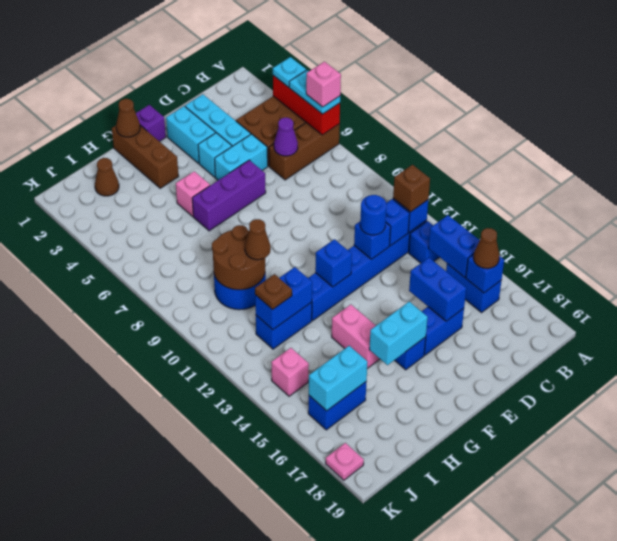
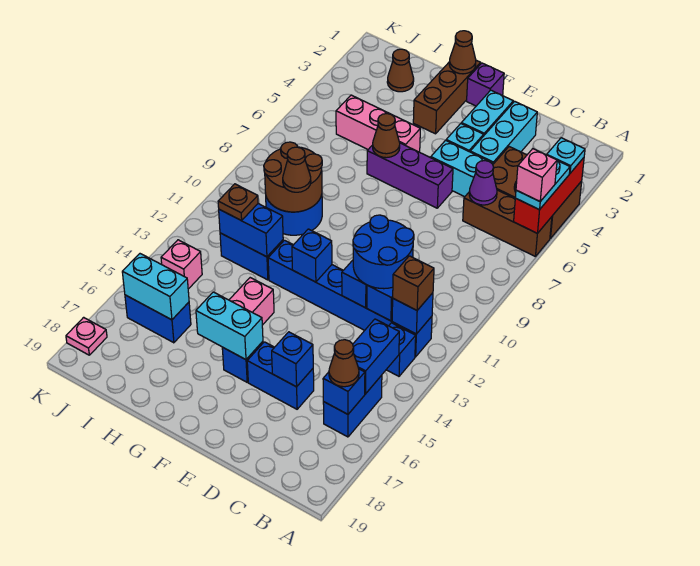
blue 1x1 round brick [360,195,386,235] -> blue 2x2 round brick [353,215,414,289]
blue 1x2 brick [409,258,466,321] -> blue 1x1 brick [272,332,313,387]
pink 1x1 brick [176,171,210,216] -> pink 1x3 brick [336,95,420,152]
none -> brown 1x1 cone [373,114,400,158]

